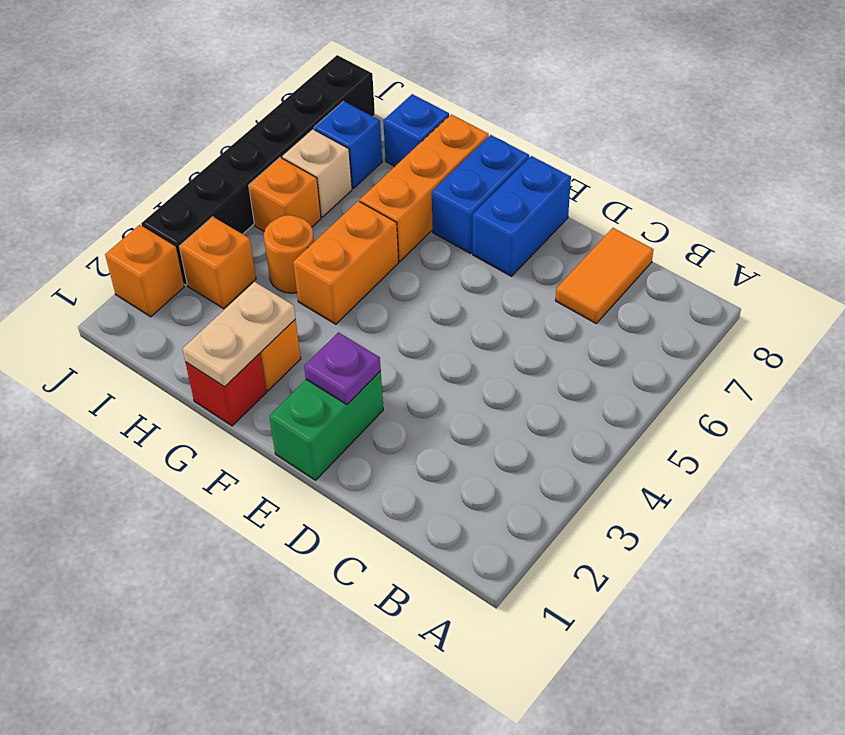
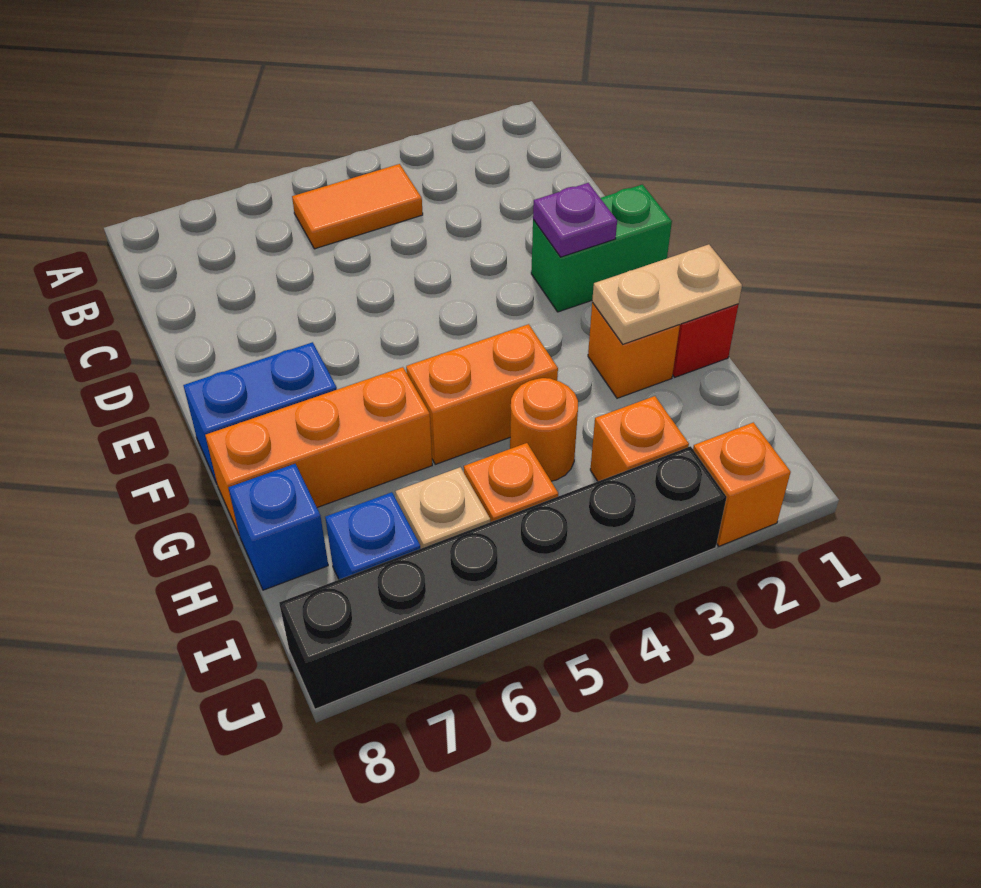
orange 1x2 tile [556,228,653,323] -> orange 1x2 tile moved to [292,164,423,249]
blue 1x2 brick [473,156,571,276] -> none

